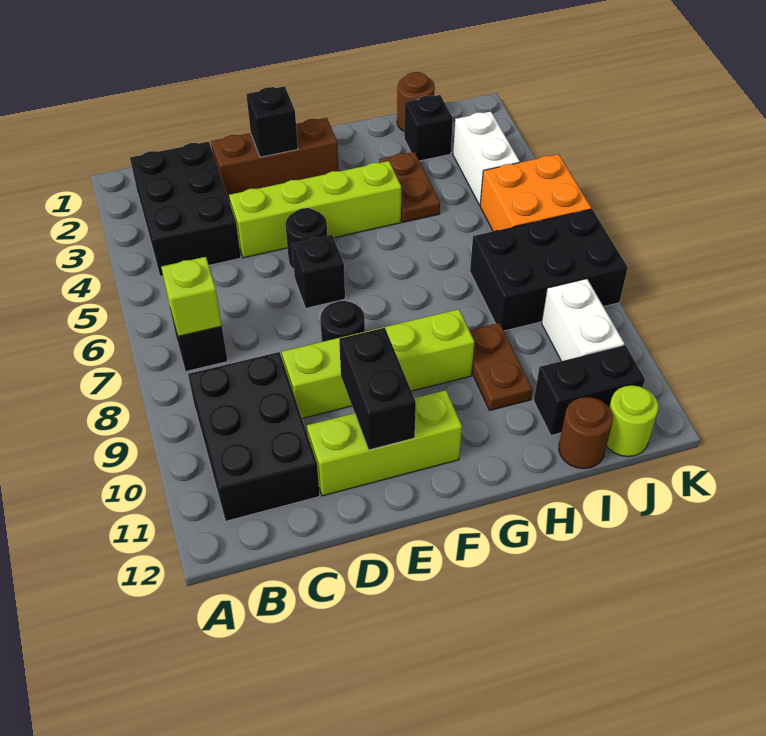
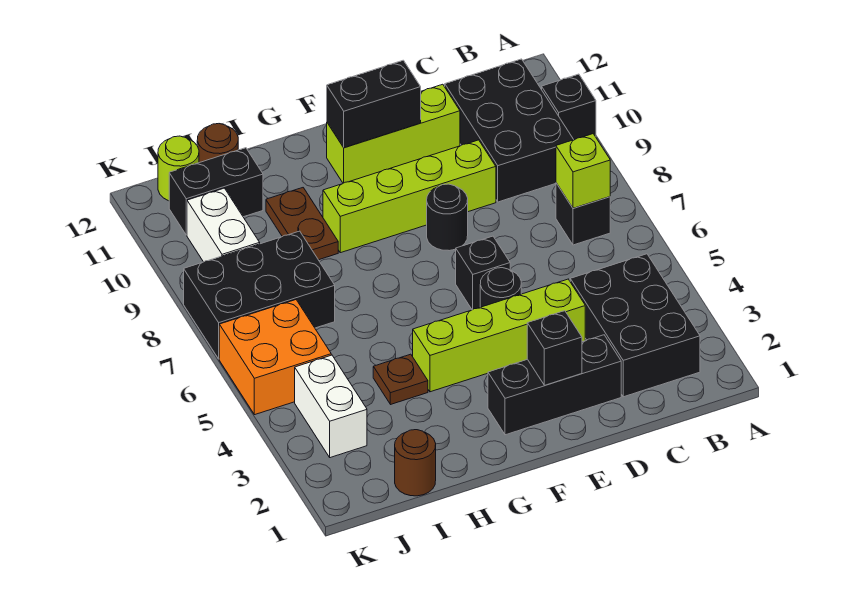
brown 1x3 brick [211,118,339,201] -> black 1x3 brick [488,335,621,435]
black 1x2 brick [339,328,416,450] -> black 1x2 brick turned to [327,60,421,148]
brown 1x2 plate [379,152,440,222] -> brown 1x1 plate [373,354,428,404]
black 1x1 brick [404,95,453,161] -> black 1x1 brick moved to [542,74,596,140]

